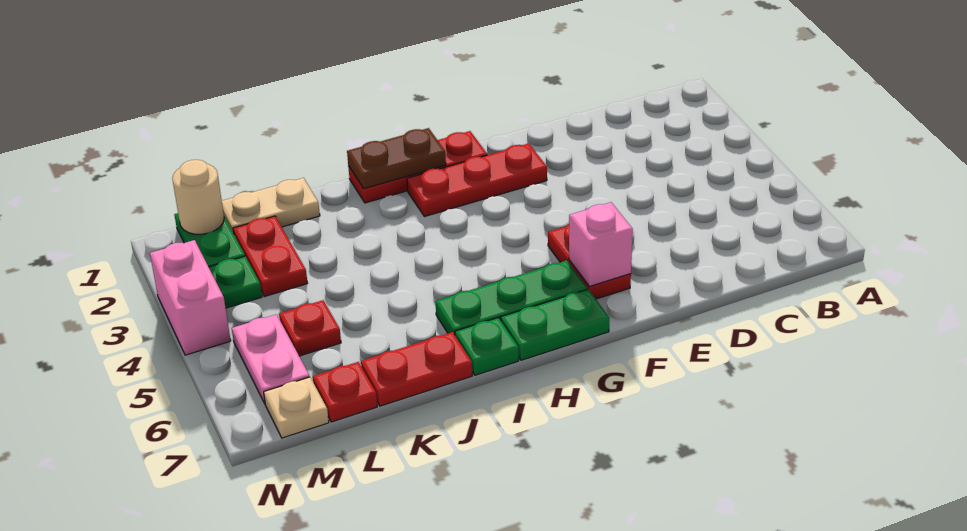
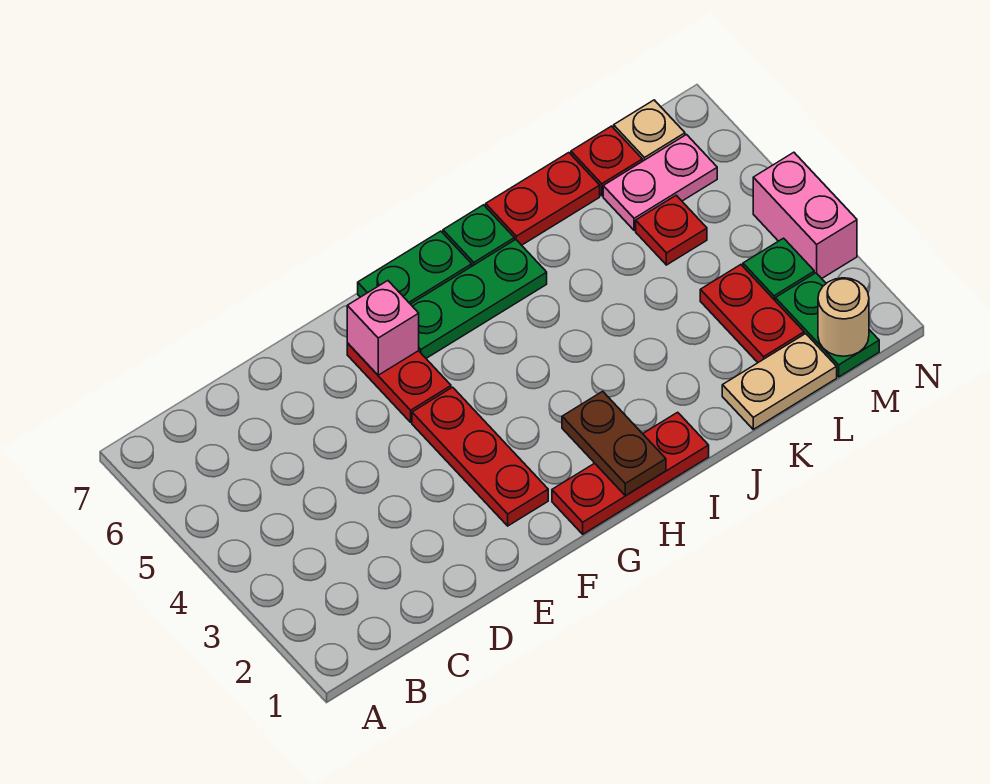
red 1x3 plate [407,143,547,217] -> red 1x3 plate turned to [412,387,548,526]
brown 1x2 plate [347,128,446,189] -> brown 1x2 plate turned to [562,391,666,496]
pink 1x2 plate [232,314,310,403] -> pink 1x2 plate turned to [603,135,717,230]

